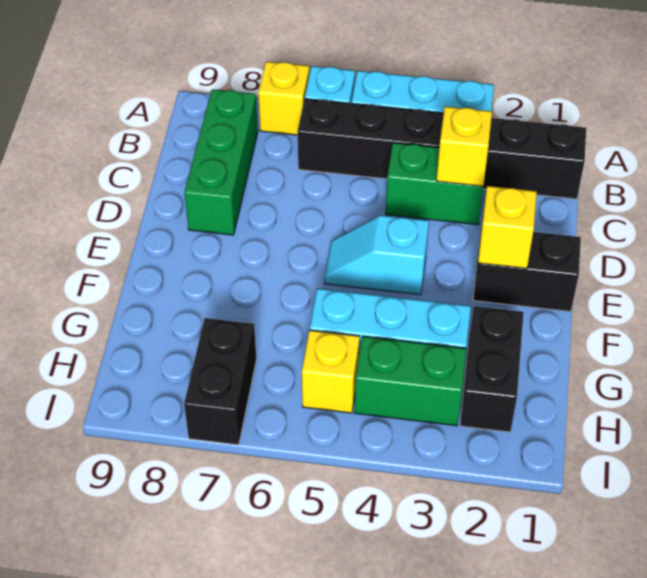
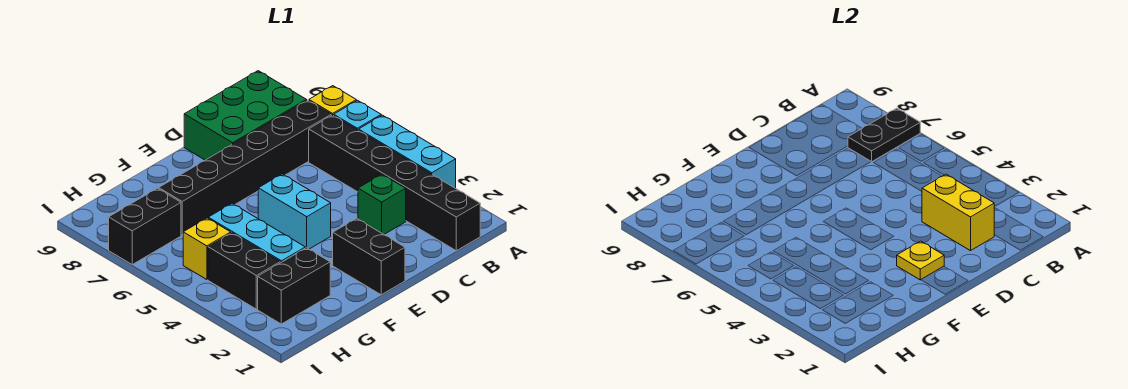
none -> black 1x2 plate [848,108,920,162]
none -> black 1x6 brick [159,100,331,235]
green 1x3 brick [184,89,258,235] -> green 2x3 brick [184,71,307,160]
green 1x2 brick [386,143,483,225] -> green 1x1 brick [358,174,406,234]
yellow 1x1 brick [437,107,492,186] -> yellow 1x2 brick [922,174,994,251]
yellow 1x1 brick [478,186,537,268] -> yellow 1x1 plate [897,241,944,280]
cyan 1x2 slope [325,215,429,295] -> cyan 1x2 brick [258,174,331,249]
green 1x2 brick [355,336,466,426] -> black 1x2 brick [208,233,280,309]

